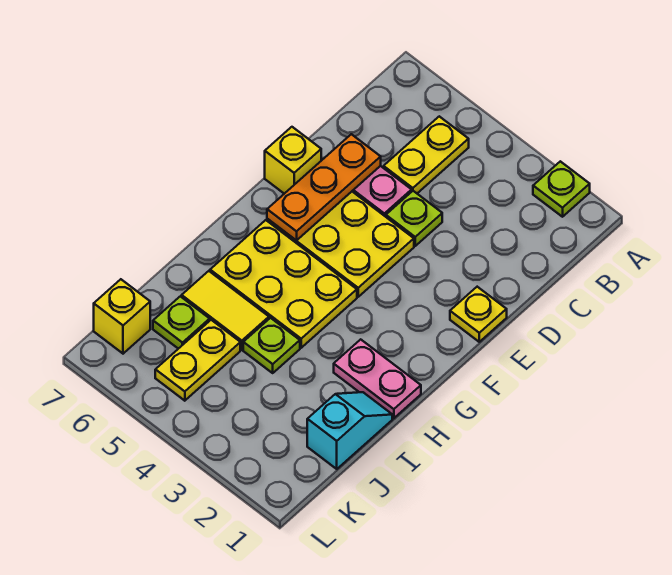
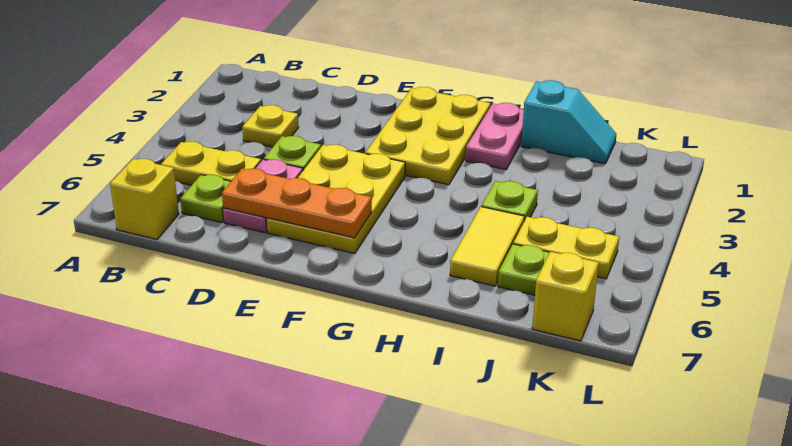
lime 1x1 plate [533,161,590,217] -> lime 1x1 plate moved to [180,175,231,223]
yellow 1x1 plate [450,287,507,342] -> yellow 1x1 plate moved to [242,105,299,147]
yellow 1x1 brick [265,127,321,194] -> yellow 1x1 brick moved to [110,159,179,239]
yellow 2x3 plate [210,220,357,348] -> yellow 2x3 plate moved to [366,87,491,185]
cyan 1x2 slope [307,392,392,469] -> cyan 1x2 slope turned to [521,80,616,164]

